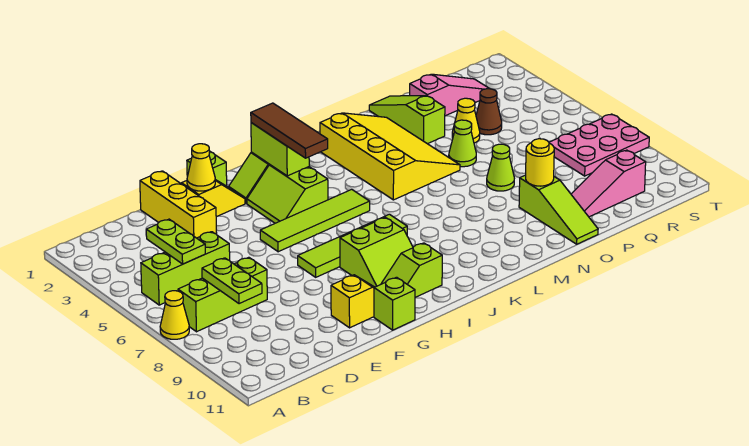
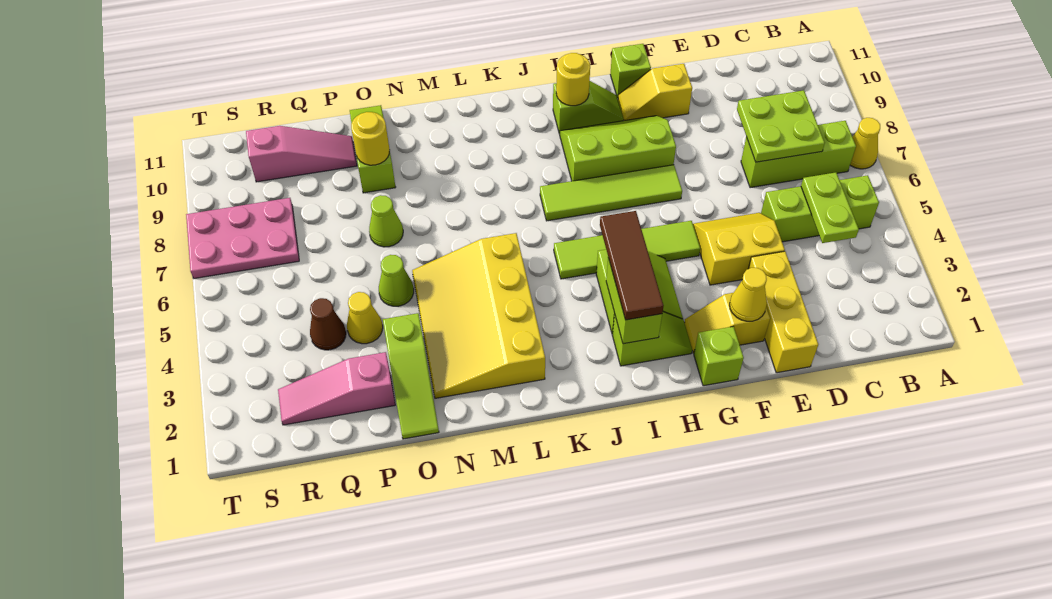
lime 1x2 plate [202,258,262,304] -> lime 2x2 plate [737,90,825,162]
none -> yellow 2x2 slope [693,213,785,285]
lime 2x2 slope [340,217,413,287] -> lime 2x3 slope [560,116,676,181]
none -> yellow 1x1 round brick [556,53,590,106]

